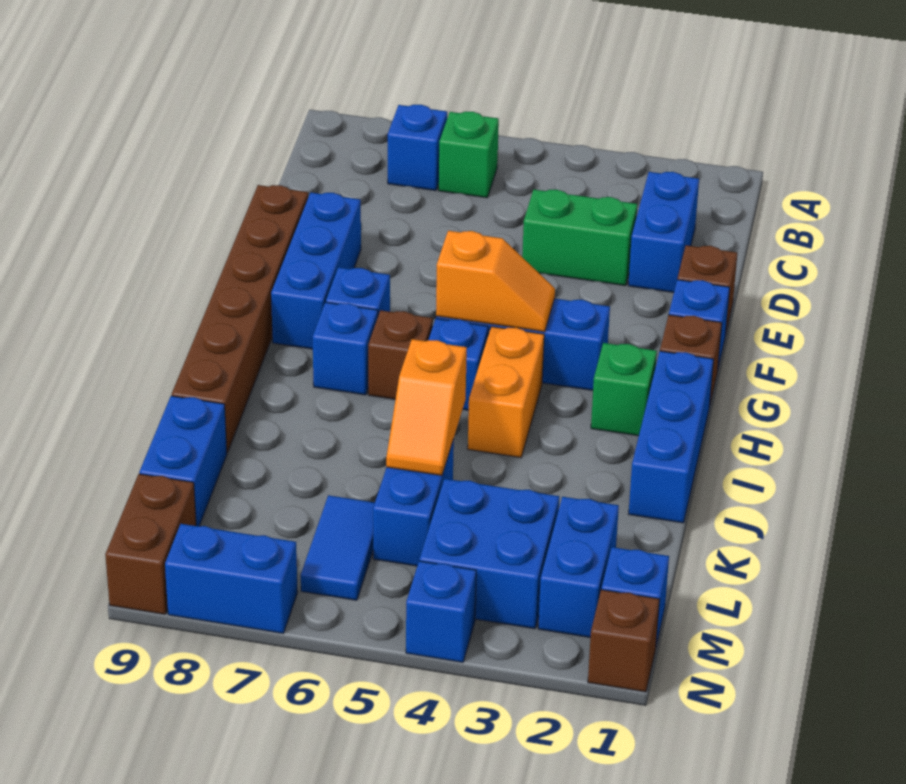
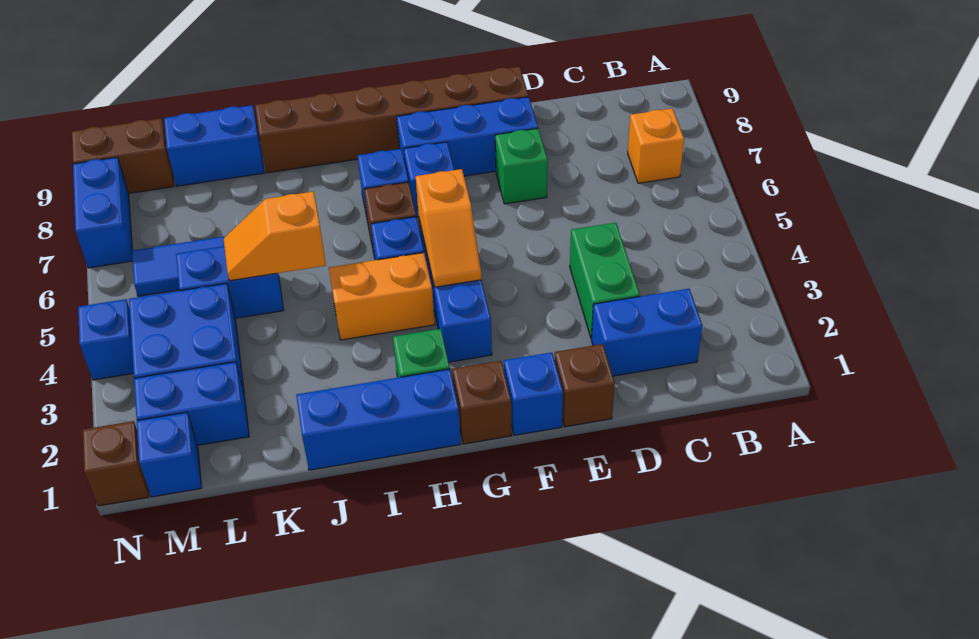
green 1x1 brick [439,112,499,198] -> green 1x1 brick moved to [495,128,548,204]
blue 1x1 brick [388,105,447,191] -> orange 1x1 brick [628,108,684,183]

